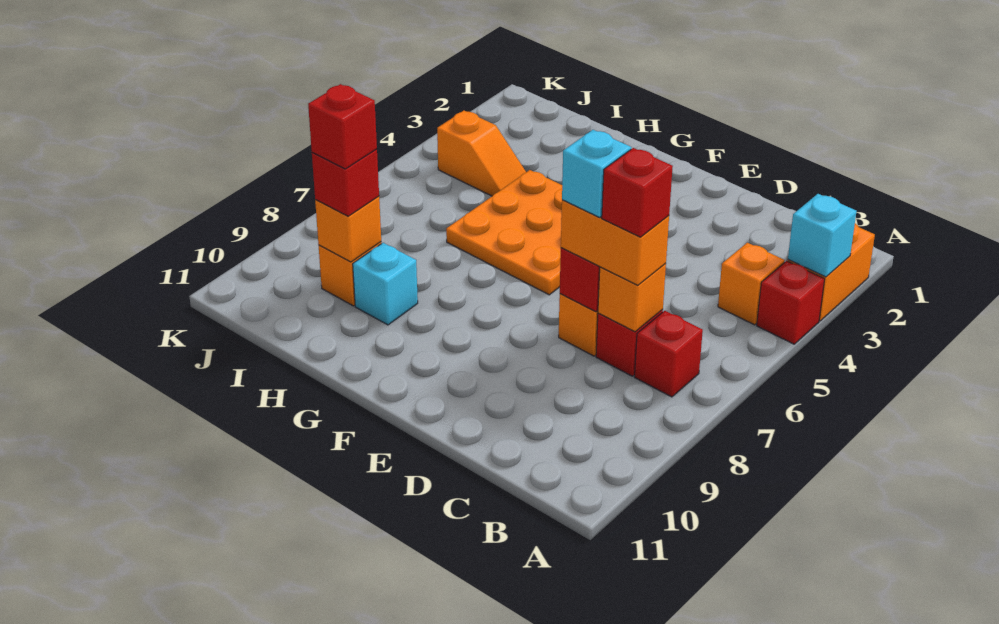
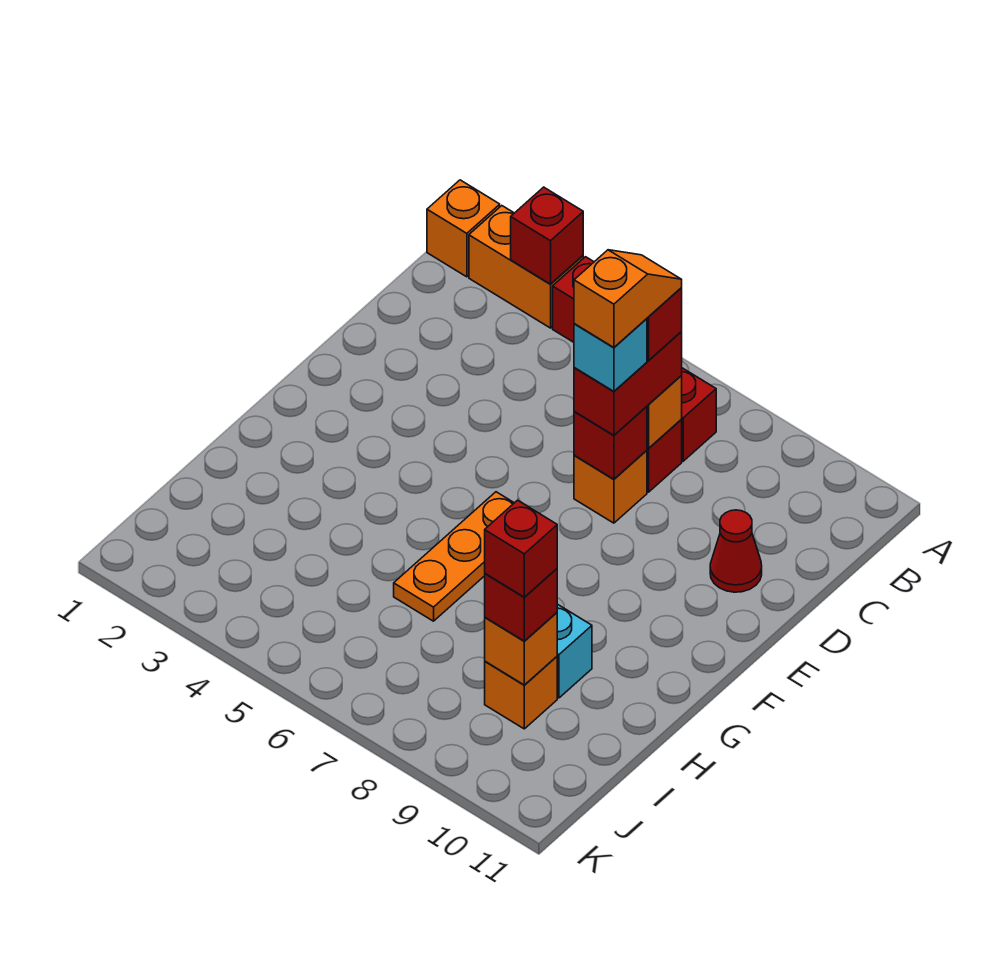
cyan 1x1 brick [788,194,857,277] -> red 1x1 brick [511,187,583,284]
orange 1x1 brick [718,243,785,325] -> orange 1x1 brick moved to [427,180,500,277]
orange 1x2 brick [561,200,669,285] -> red 1x2 brick [574,332,682,435]
none -> red 1x1 cone [710,510,762,592]
orange 3x3 plate [446,170,562,295] -> orange 1x3 plate [394,492,514,621]
orange 1x2 slope [437,111,526,196] -> orange 1x2 slope moved to [574,250,682,347]

